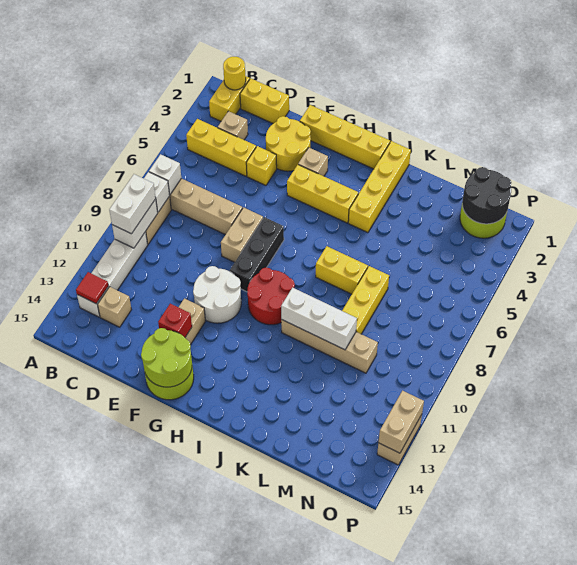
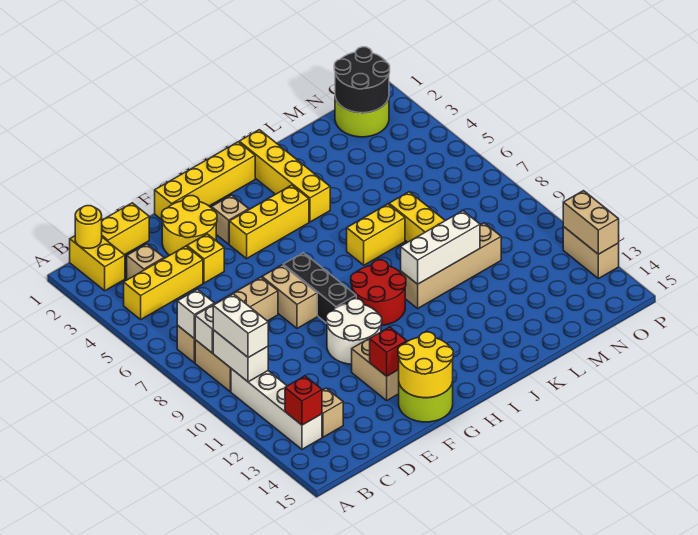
red 1x1 tile [76,272,108,304] -> red 1x1 brick [285,376,322,425]
lime 2x2 round brick [141,328,192,387] -> yellow 2x2 round brick [398,332,453,398]

